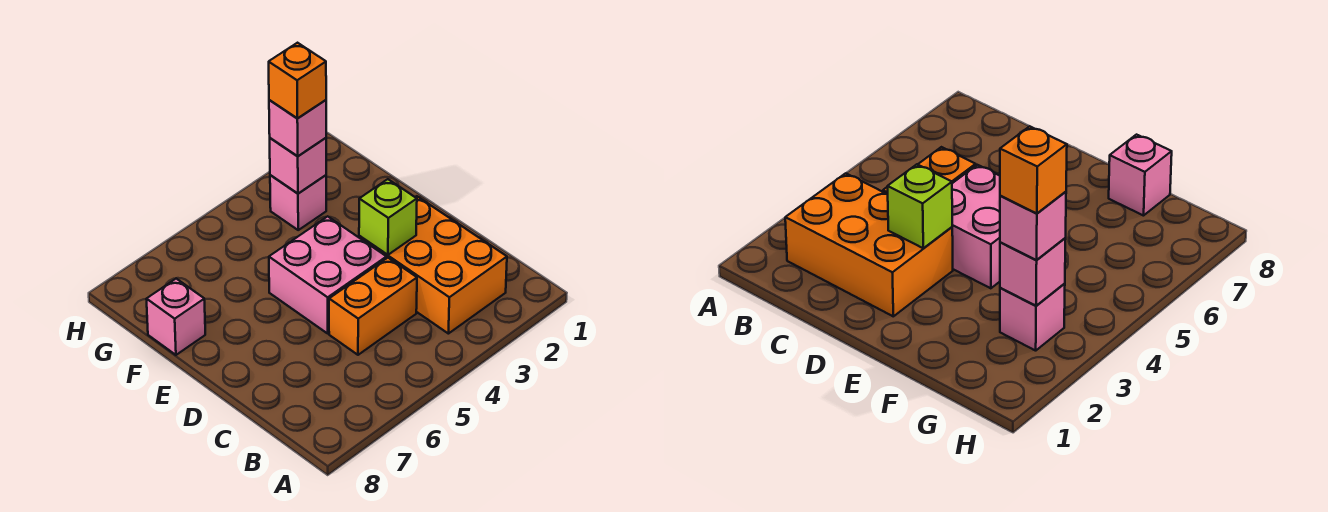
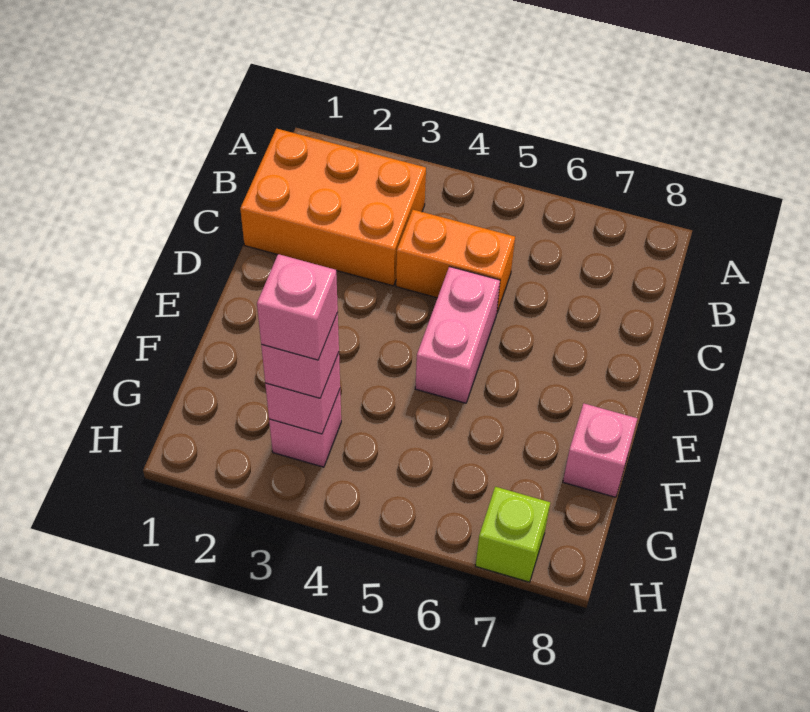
orange 2x3 brick [359,196,507,334] -> orange 2x3 brick turned to [240,129,426,286]
lime 1x1 brick [359,179,417,255] -> lime 1x1 brick moved to [476,487,550,582]
pink 2x2 brick [269,216,387,333] -> pink 1x2 brick [415,266,500,403]
orange 1x1 brick [269,43,326,119] -> pink 1x1 brick [257,254,338,360]

